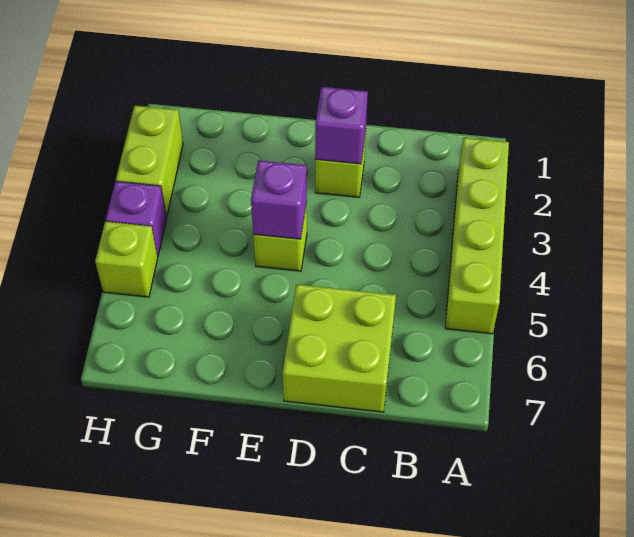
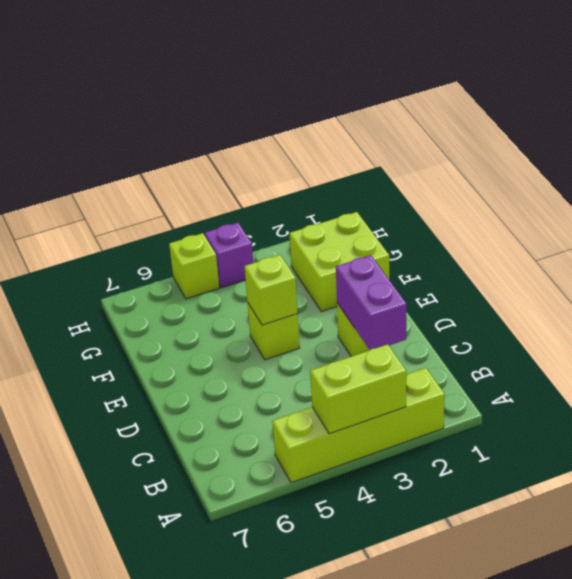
lime 2x2 brick [283,284,396,412] -> lime 2x2 brick moved to [290,212,389,311]
purple 1x1 brick [315,87,368,164] -> purple 1x2 brick [336,255,407,350]
purple 1x1 brick [251,160,307,239] -> lime 1x1 brick [244,255,298,325]
lime 1x2 brick [116,106,183,217] -> lime 1x2 brick moved to [310,344,406,434]

